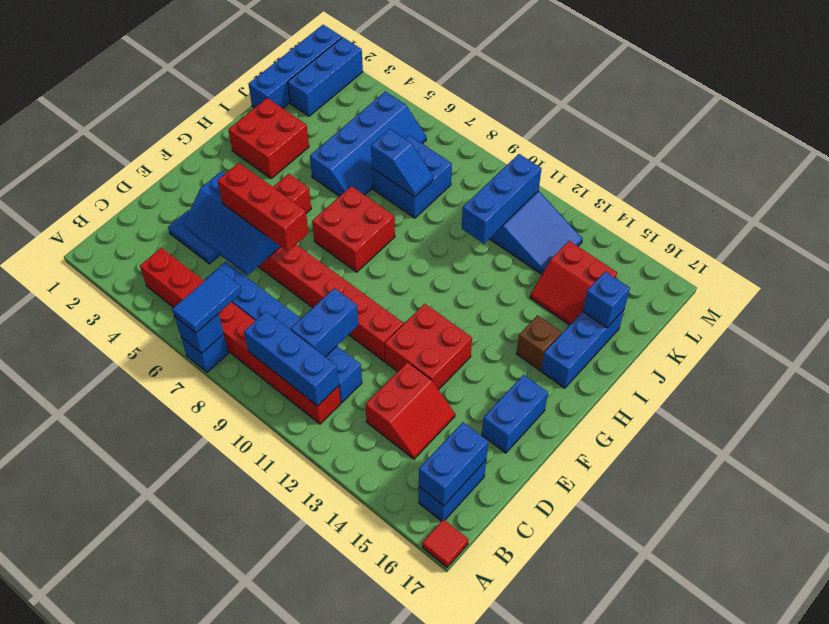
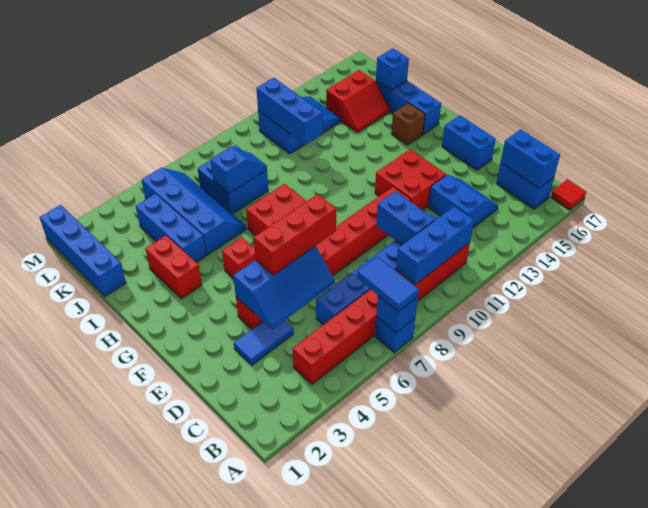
red 2x2 slope [365,362,455,459] -> blue 2x2 slope [428,174,498,228]
red 2x2 brick [228,98,309,179] -> red 1x2 brick [145,235,202,299]
blue 1x3 brick [288,37,363,116] -> blue 1x3 brick moved to [136,194,206,262]

